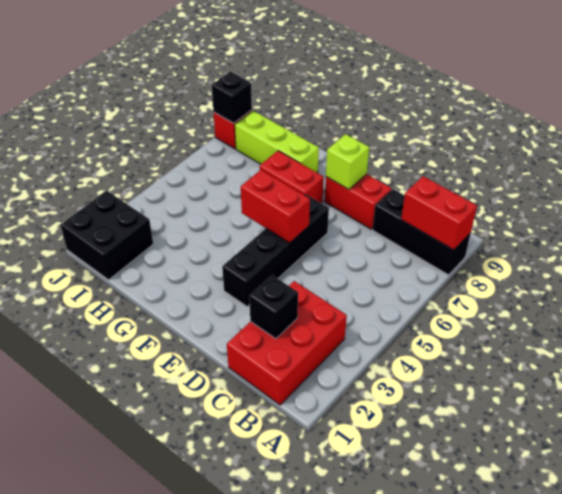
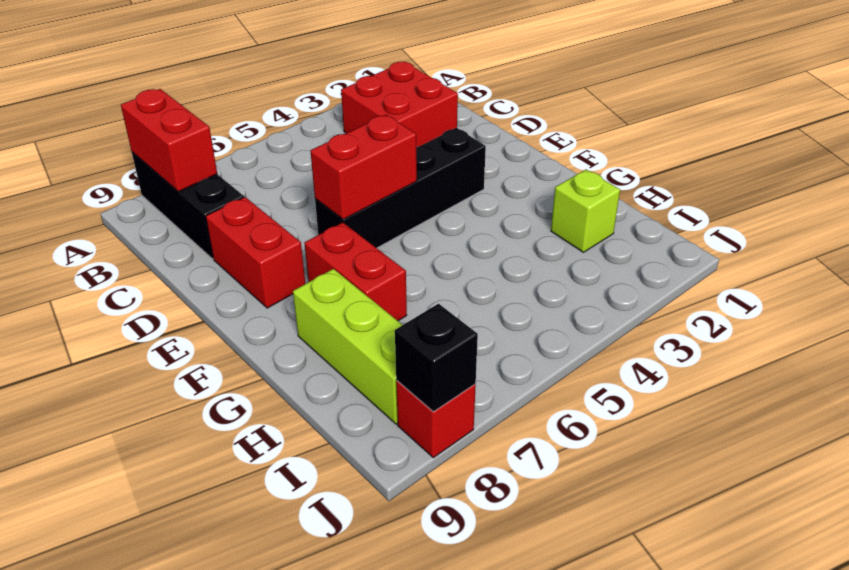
red 2x3 brick [227,281,347,405] -> red 2x2 brick [341,62,458,147]
black 1x1 brick [249,275,298,339] -> none
red 1x2 brick [241,170,310,243] -> red 1x2 brick turned to [310,115,417,220]
lime 1x1 brick [326,134,369,189] -> lime 1x1 brick moved to [551,169,620,252]
black 2x2 brick [60,191,153,280] -> none

